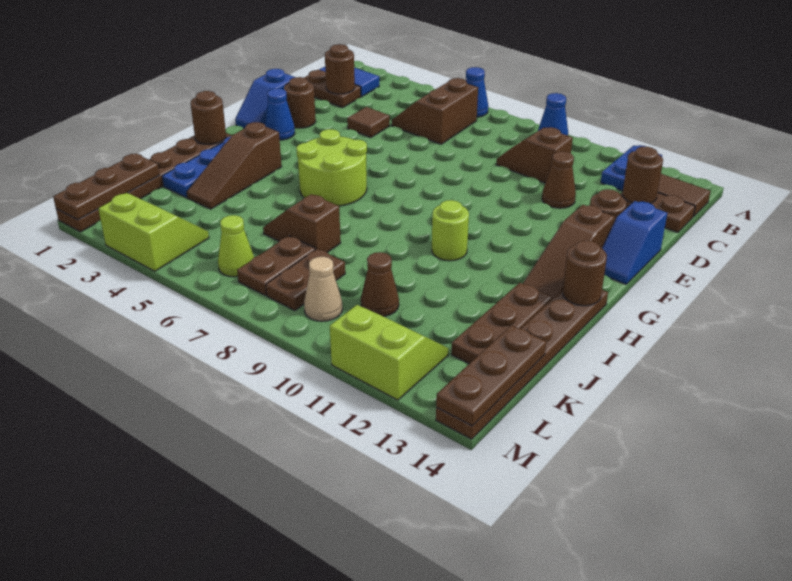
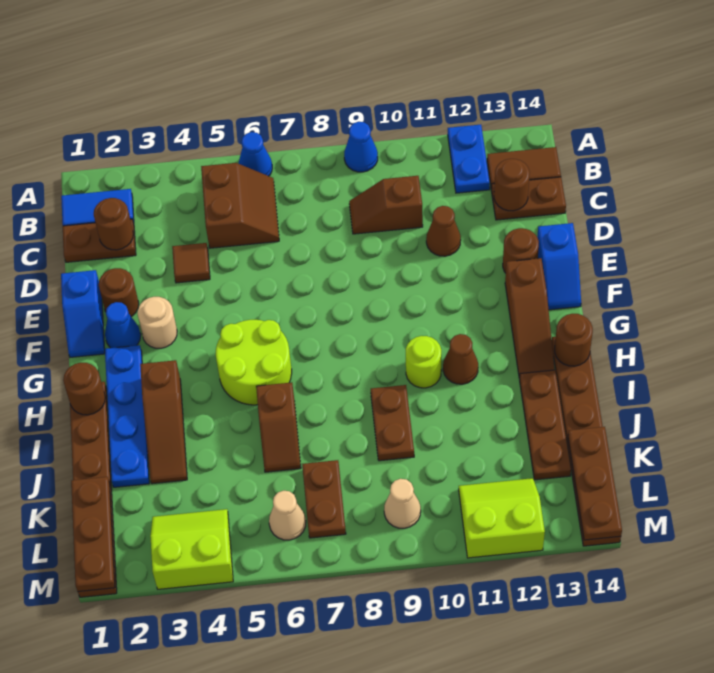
brown 2x2 slope [392,78,478,144] -> brown 2x2 slope turned to [201,163,279,248]
none -> tan 1x1 round brick [137,297,177,348]
brown 1x2 slope [263,194,341,252] -> brown 1x2 slope turned to [256,382,301,472]
brown 1x2 plate [266,249,345,311] -> brown 1x2 plate moved to [371,385,414,461]
brown 1x1 cone [361,252,399,316] -> brown 1x1 cone moved to [443,334,478,384]
lime 1x1 cone [218,215,254,277] -> tan 1x1 cone [269,491,306,540]

